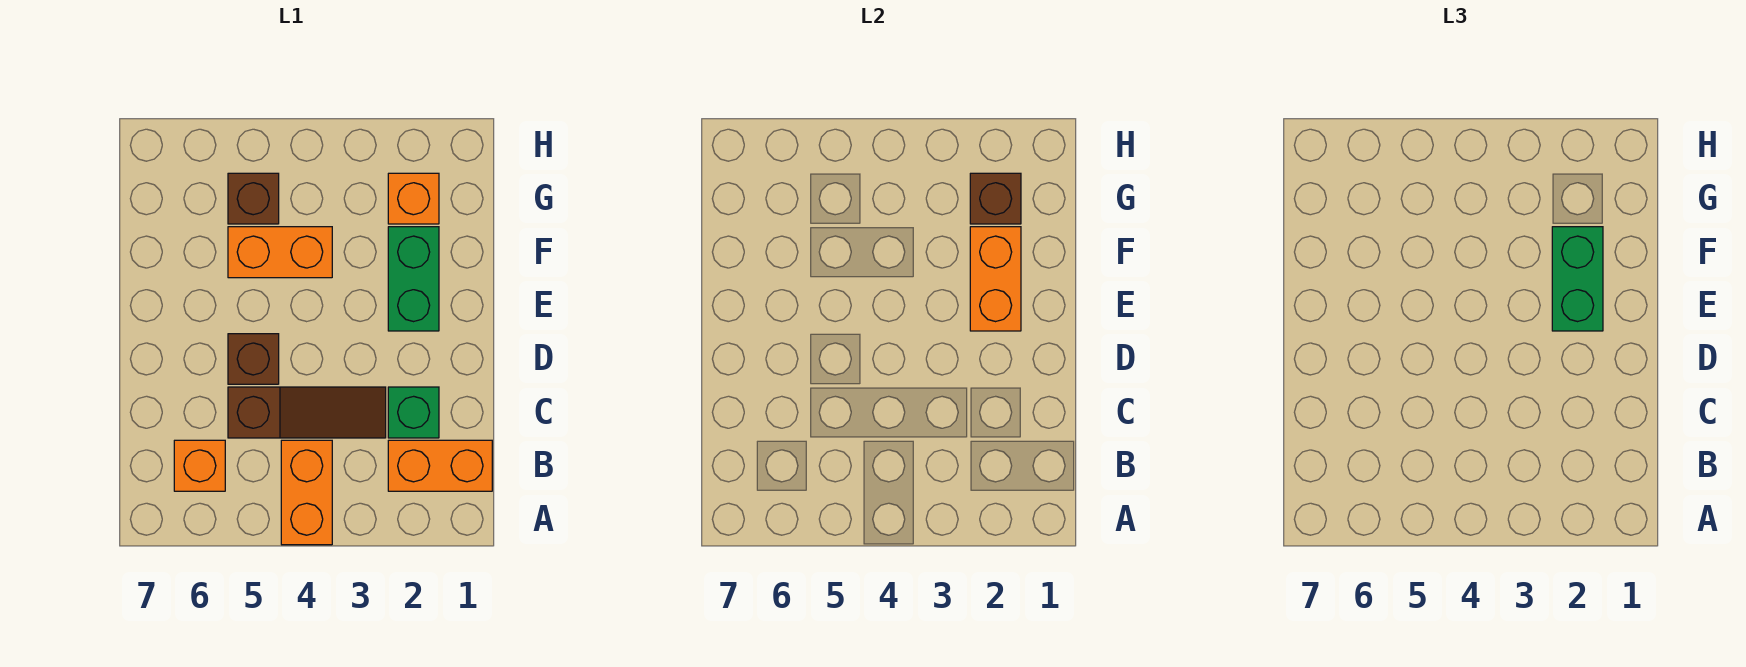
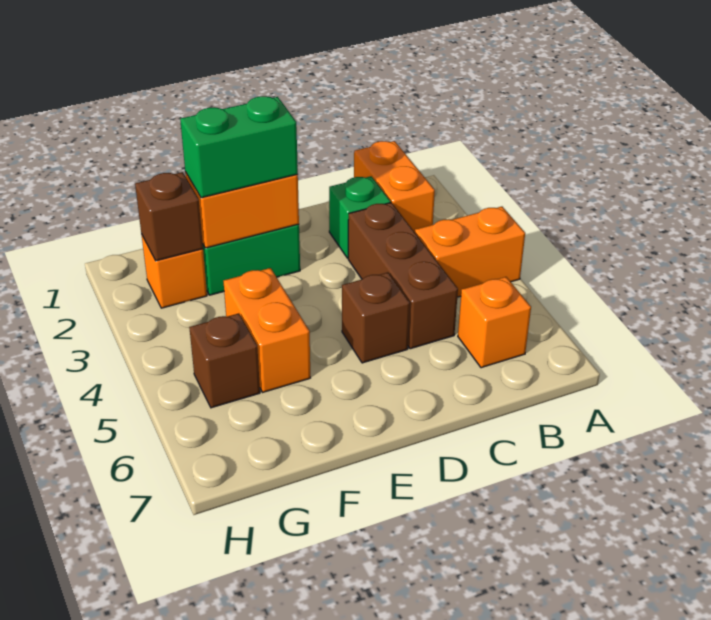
brown 1x3 slope [228,387,386,438] -> brown 1x3 brick [348,203,458,349]

